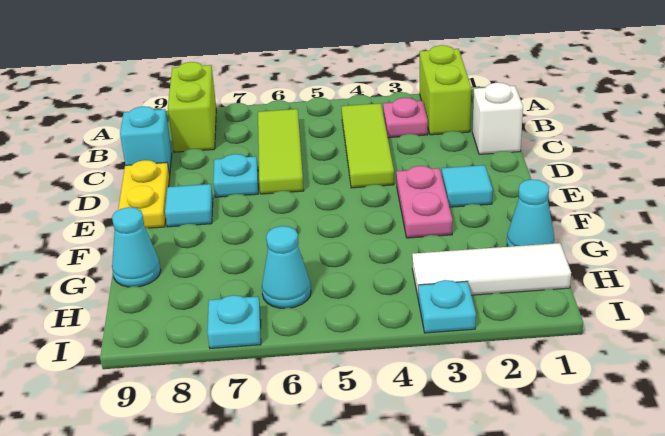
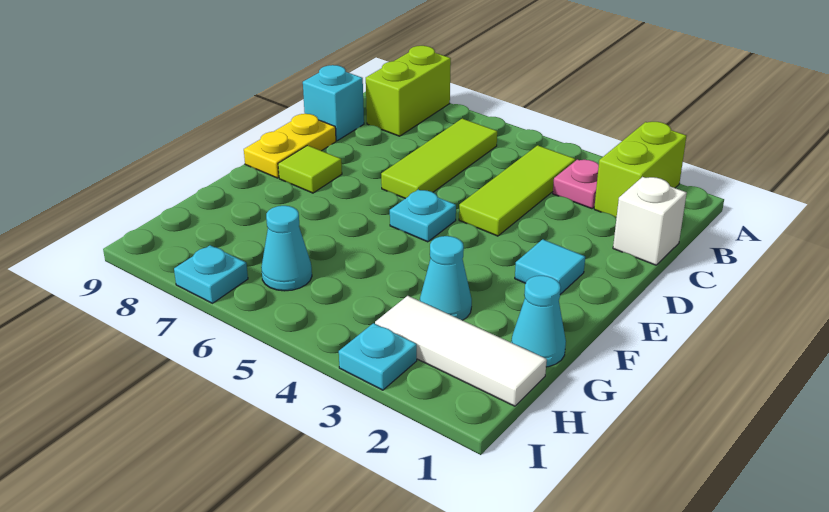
cyan 1x1 plate [213,154,258,197] -> cyan 1x1 plate moved to [390,190,456,242]
pink 1x2 plate [396,166,453,238] -> none
cyan 1x1 tile [165,184,213,227] -> lime 1x1 tile [278,145,342,193]
cyan 1x1 cone [112,207,161,287] -> cyan 1x1 cone moved to [420,236,472,320]

